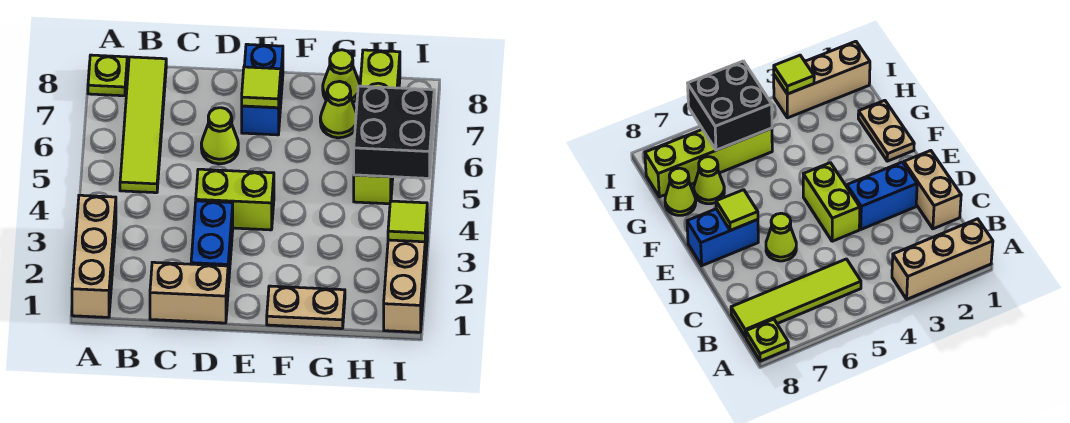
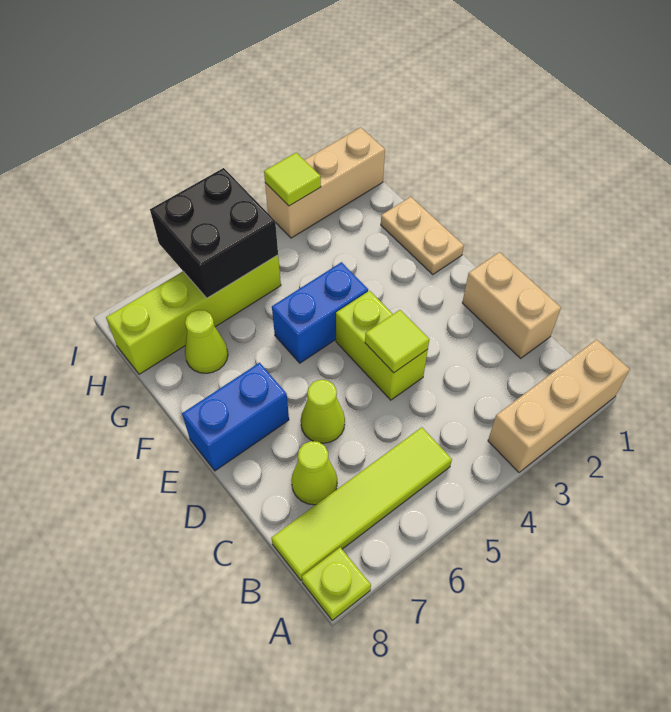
blue 1x2 brick [191,201,233,287] -> blue 1x2 brick moved to [272,262,368,363]
lime 1x1 tile [242,67,281,108] -> lime 1x1 tile moved to [365,310,429,373]
lime 1x1 cone [323,50,360,102] -> lime 1x1 cone moved to [291,441,337,505]

